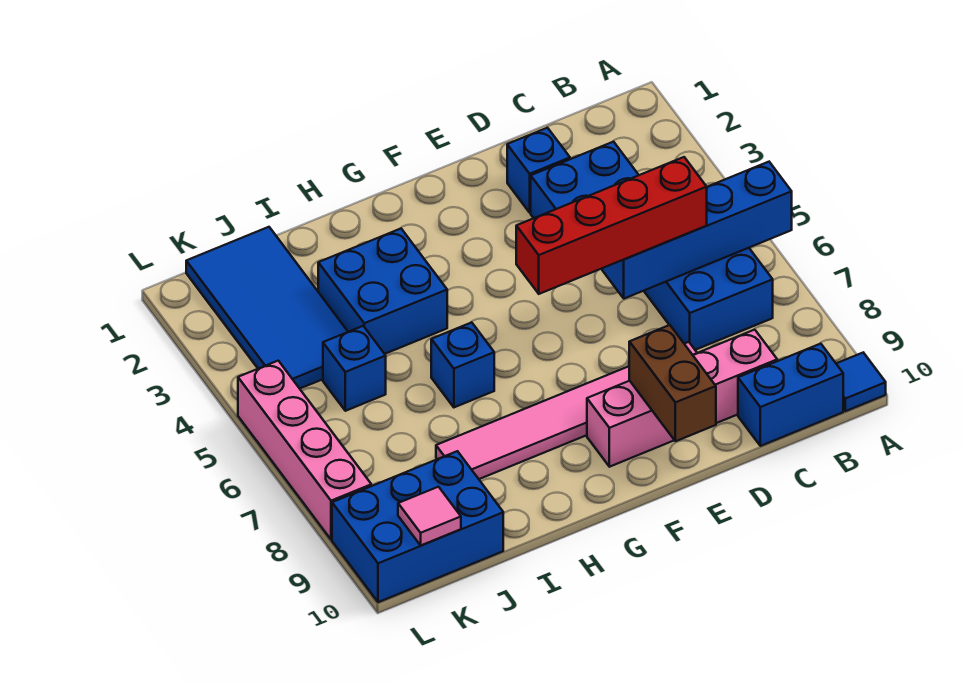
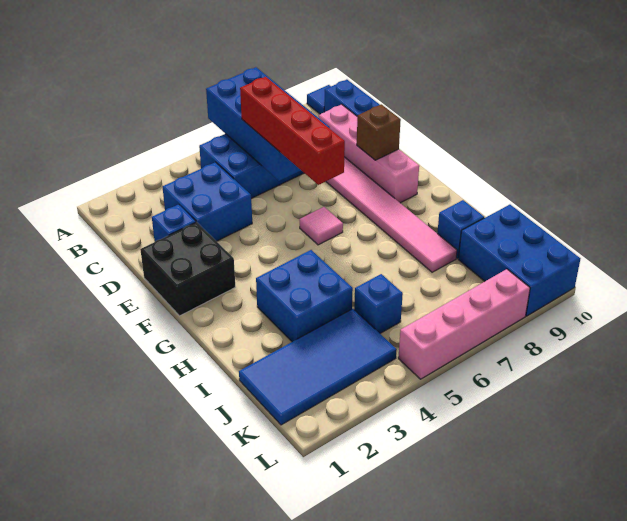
blue 1x4 brick [602,162,792,299] -> blue 2x4 brick [206,67,330,181]
none -> black 2x2 brick [140,222,235,316]
brown 1x2 brick [629,325,716,441] -> brown 1x1 brick [357,104,401,160]
blue 1x1 brick [431,322,494,407] -> blue 1x1 brick moved to [437,200,484,258]
pink 1x1 tile [398,487,461,545] -> pink 1x1 tile moved to [299,207,343,245]

